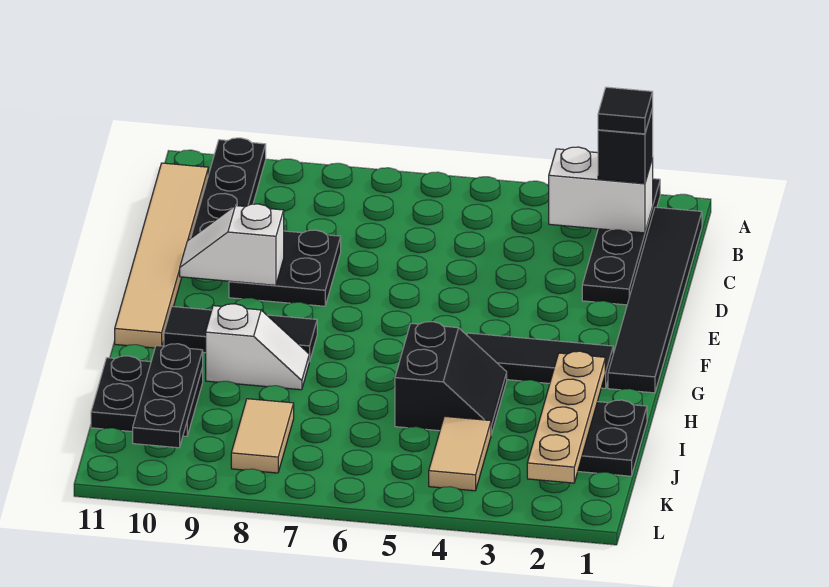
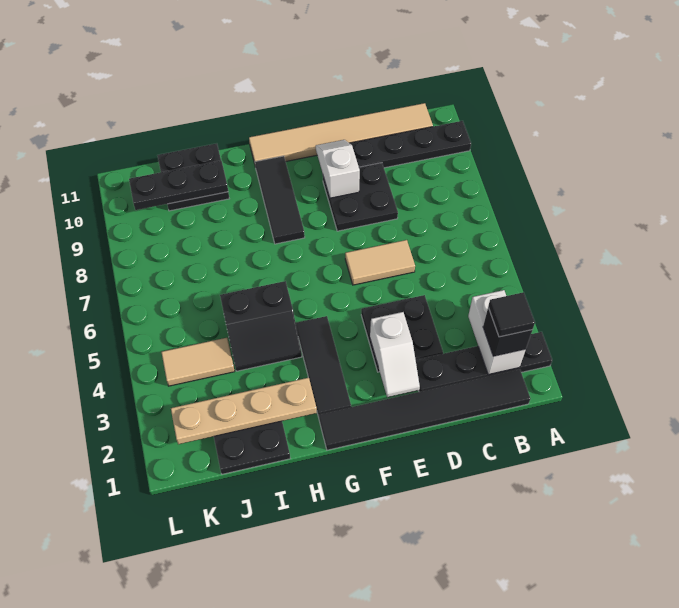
none -> black 2x2 plate [361,295,443,372]
white 1x2 slope [206,304,309,390] -> white 1x2 slope moved to [370,312,420,397]
tan 1x2 tile [231,399,294,473] -> tan 1x2 tile moved to [345,240,415,285]

